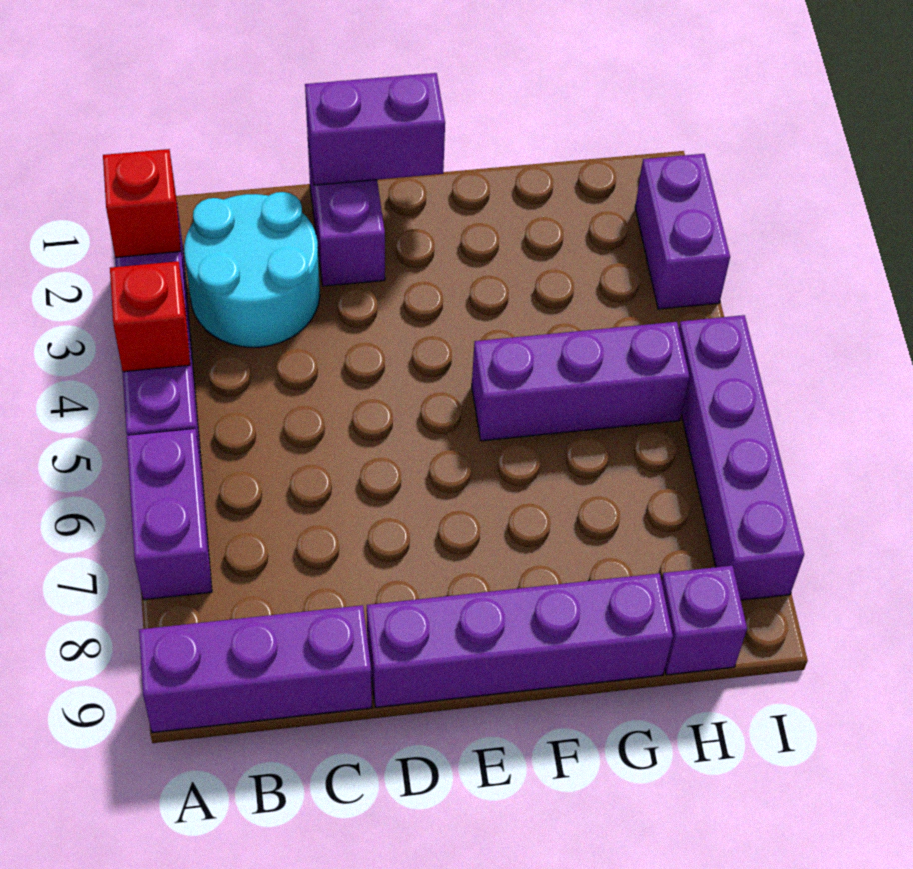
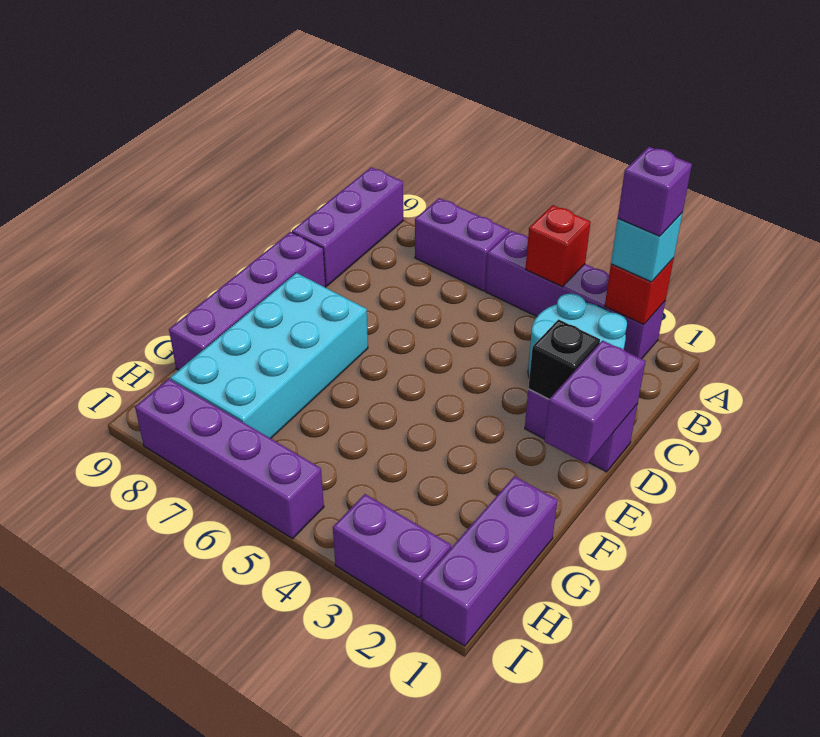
none -> cyan 1x1 brick [611,213,682,282]
none -> black 1x1 brick [528,319,600,399]
none -> cyan 2x4 brick [170,273,368,438]
purple 1x3 brick [472,322,689,441] -> purple 1x3 brick moved to [422,476,558,646]
purple 1x1 brick [661,566,747,675] -> purple 1x1 brick moved to [618,147,692,236]

